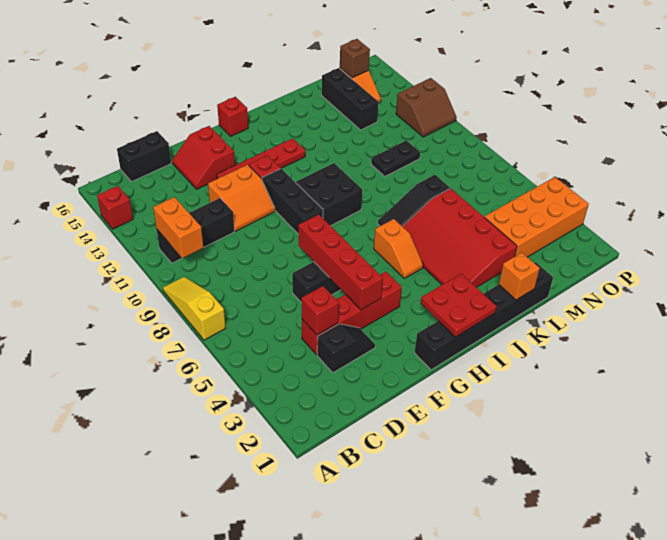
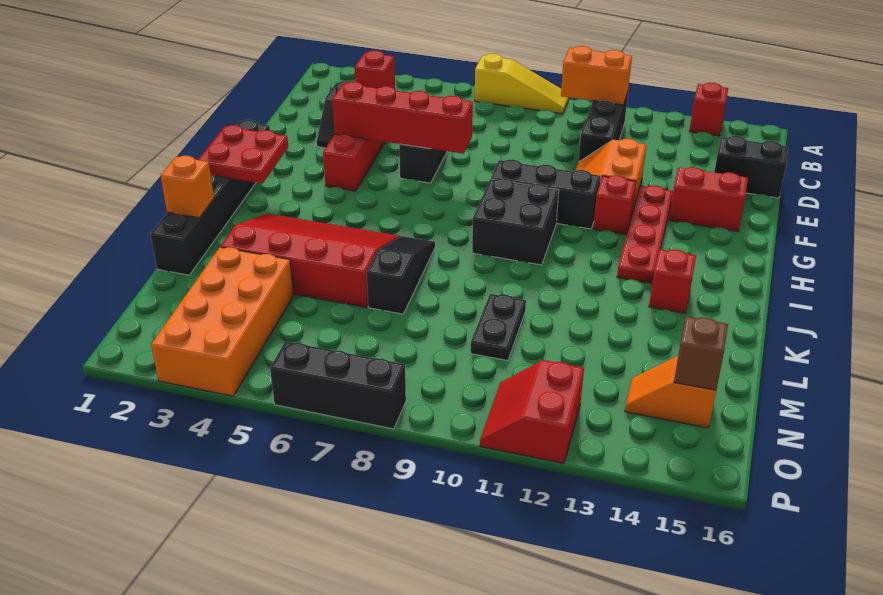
black 1x2 brick [117,131,171,182] -> black 1x2 brick turned to [714,136,788,198]
red 1x1 brick [217,97,248,136] -> red 1x1 brick moved to [649,249,696,313]
orange 1x2 slope [374,219,423,278] -> none
black 1x3 brick [322,68,379,130] -> black 1x3 brick moved to [270,341,406,429]
brown 2x2 slope [396,78,457,137] -> red 2x2 slope [480,360,584,464]

